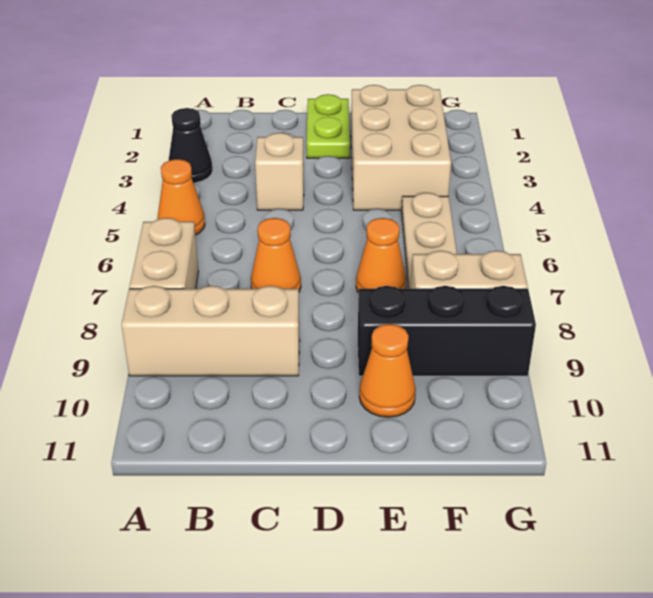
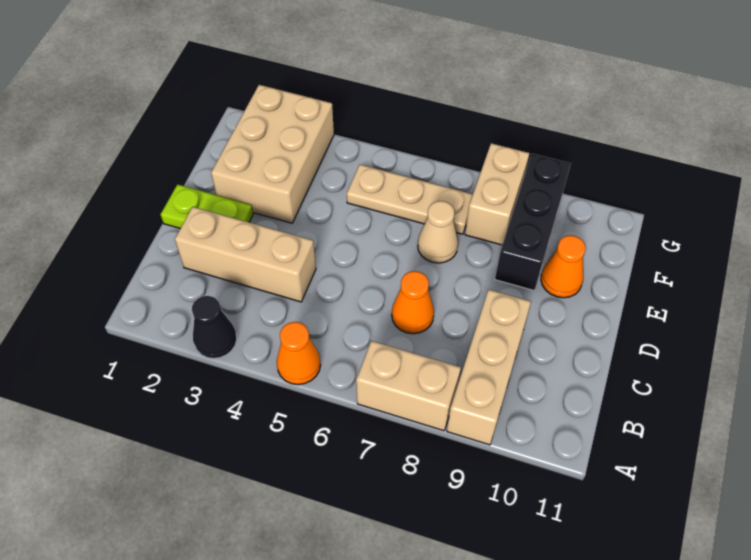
tan 1x1 brick [255,133,304,210] -> tan 1x3 brick [175,207,316,302]
tan 2x3 brick [351,85,451,210] -> tan 2x3 brick turned to [211,85,334,223]
orange 1x1 cone [356,218,406,293] -> tan 1x1 cone [418,201,458,263]

